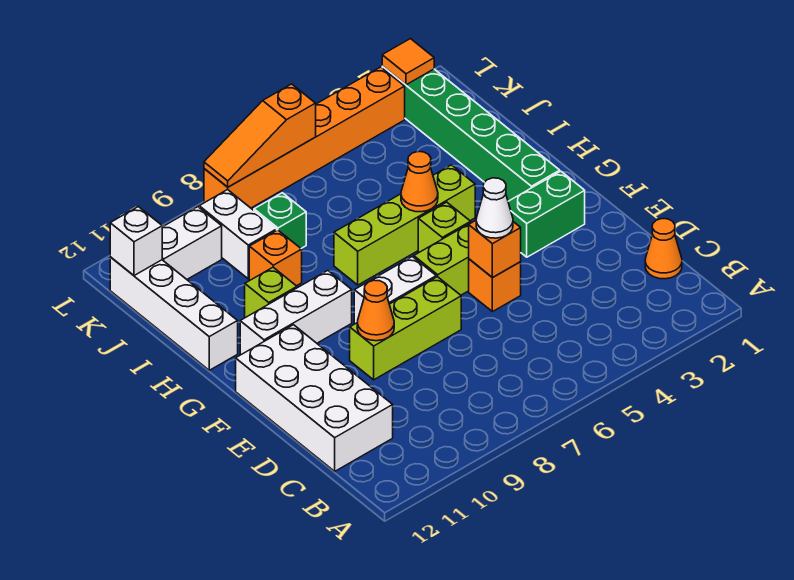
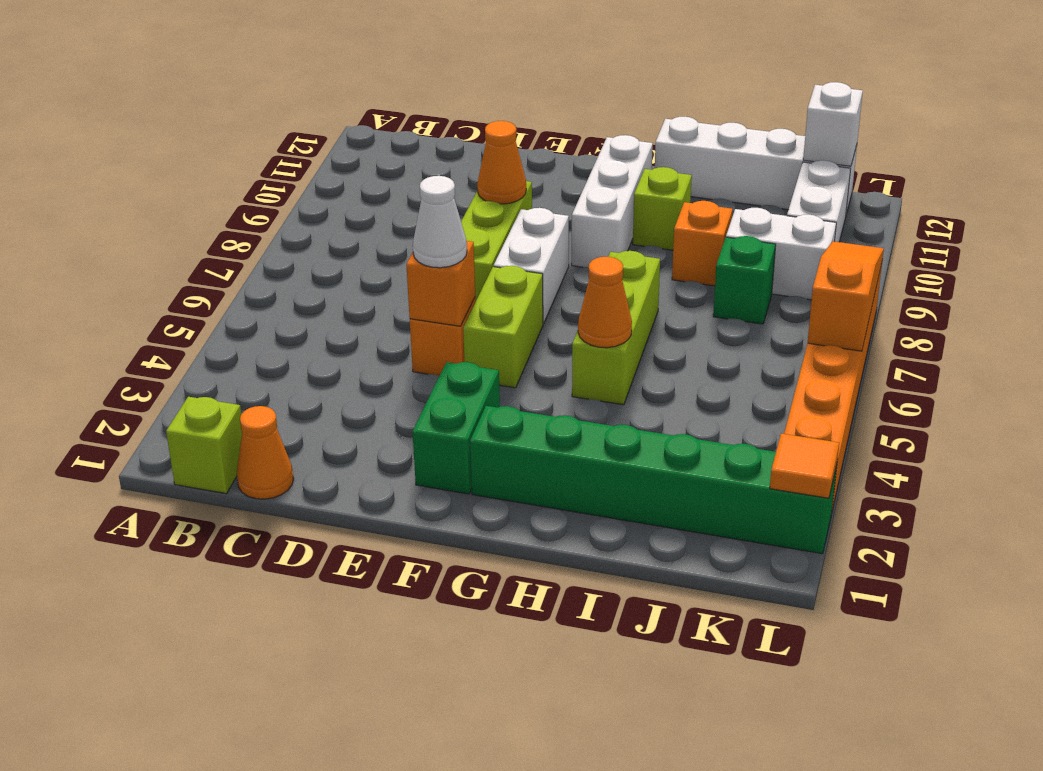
white 2x4 brick [236,325,393,471] -> none
lime 1x1 brick [418,202,471,252] -> lime 1x1 brick moved to [166,397,242,494]
lime 1x4 brick [334,165,475,285] -> lime 1x3 brick [572,251,660,405]

